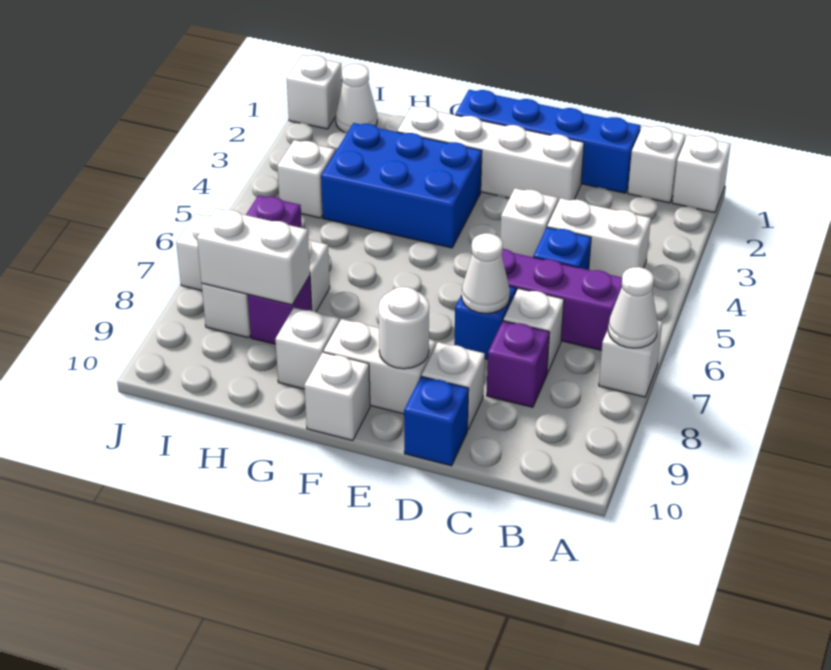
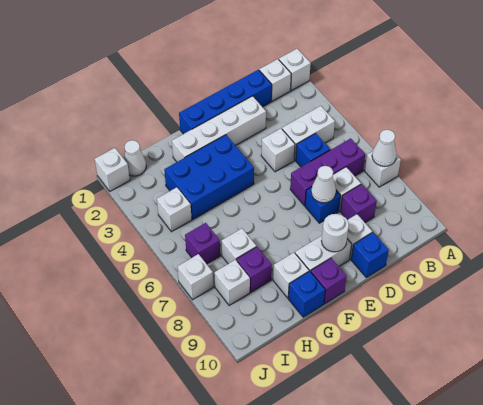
white 1x1 brick [304,352,370,441] -> purple 1x1 brick [311,258,347,304]
none -> blue 1x1 brick [288,271,325,317]
white 1x2 brick [197,208,310,305] -> none

